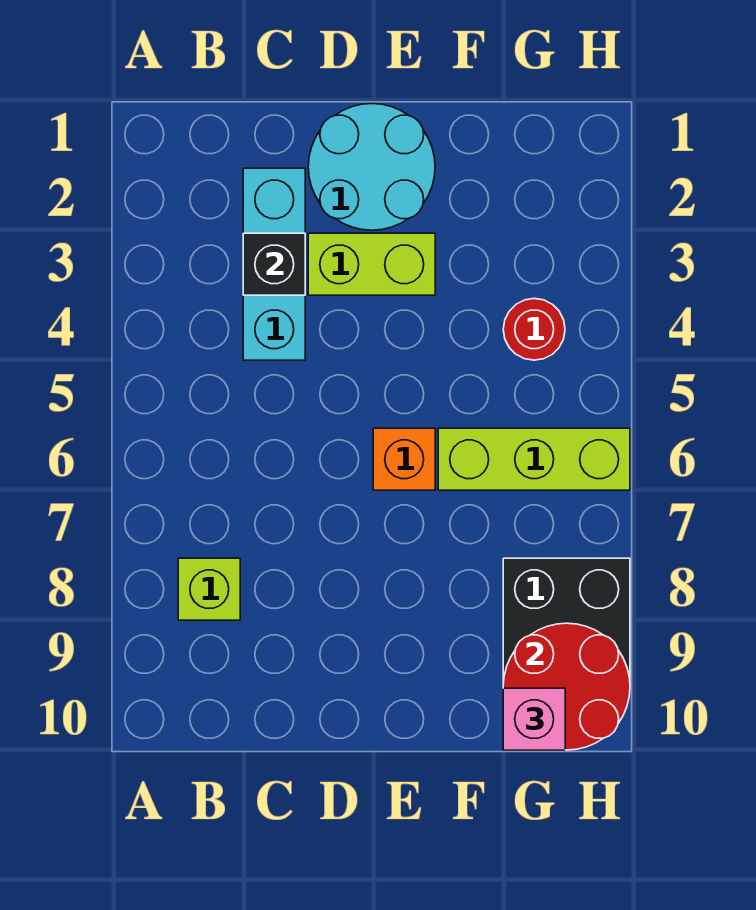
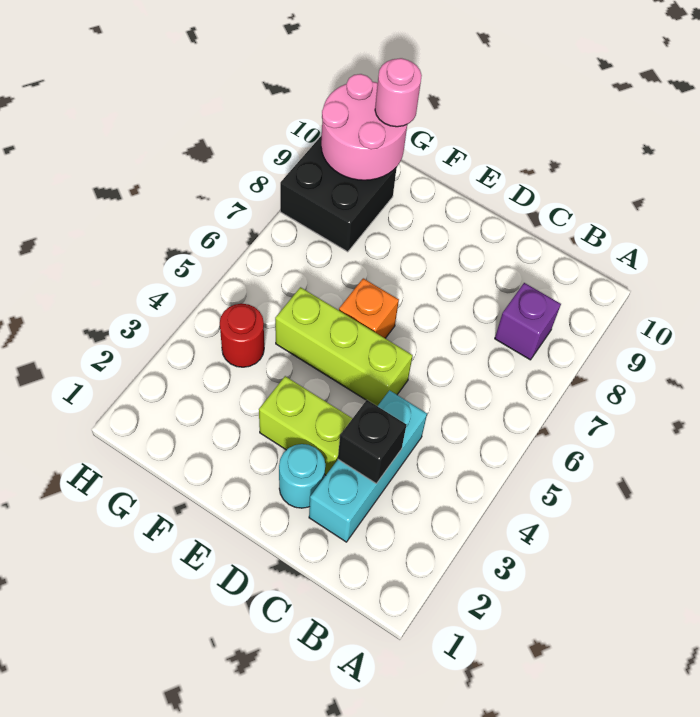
lime 1x1 brick [178,558,240,620] -> purple 1x1 brick [495,283,561,360]
cyan 2x2 round brick [308,104,435,230] -> cyan 1x1 round brick [279,444,325,508]
lime 1x3 brick [438,428,630,490] -> lime 1x3 brick moved to [275,287,413,406]
red 2x2 round brick [503,623,630,750] -> pink 2x2 round brick [321,74,407,180]
pink 1x1 brick [503,688,565,750] -> pink 1x1 round brick [375,58,422,127]

